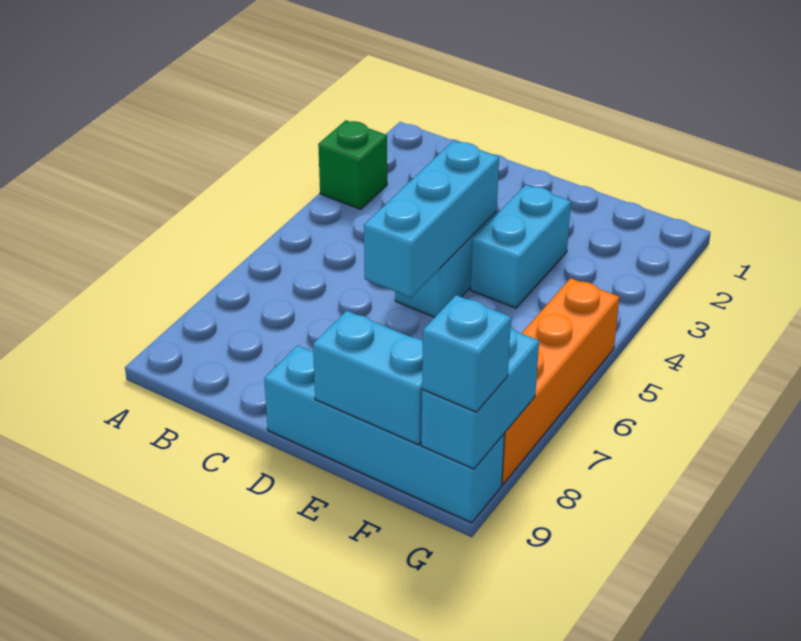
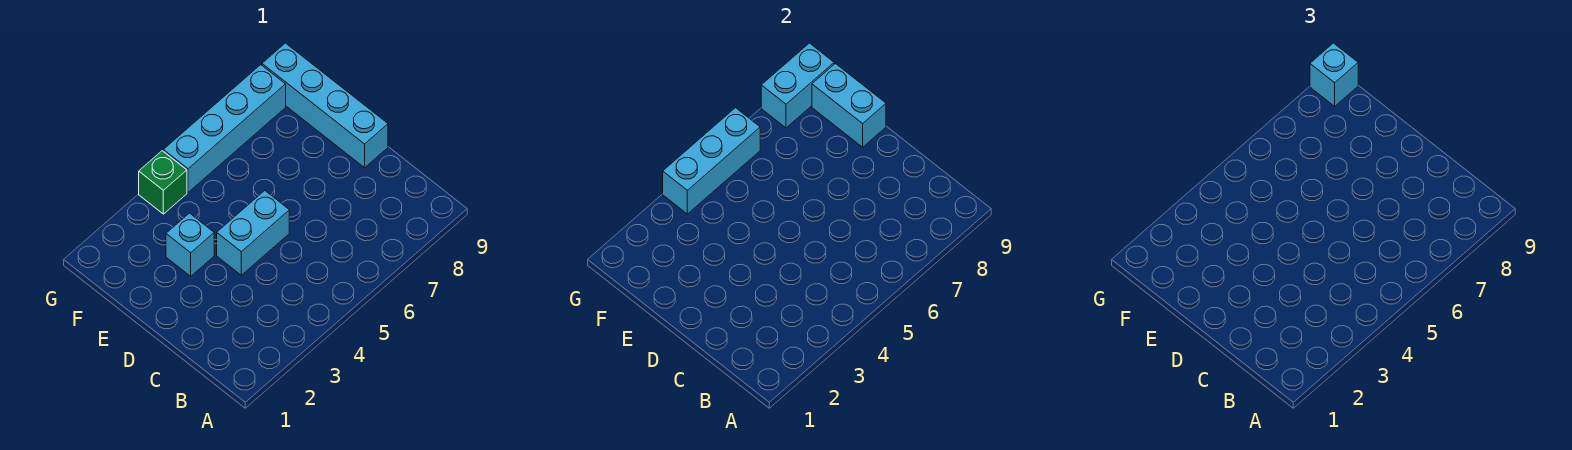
green 1x1 brick [318,120,387,209] -> green 1x1 brick moved to [139,151,187,214]
cyan 1x3 brick [364,141,499,298] -> cyan 1x3 brick moved to [663,108,760,214]
cyan 1x2 brick [471,185,571,308] -> cyan 1x1 brick [166,213,214,276]
orange 1x4 brick [502,278,619,484] -> cyan 1x4 brick [163,65,286,192]

